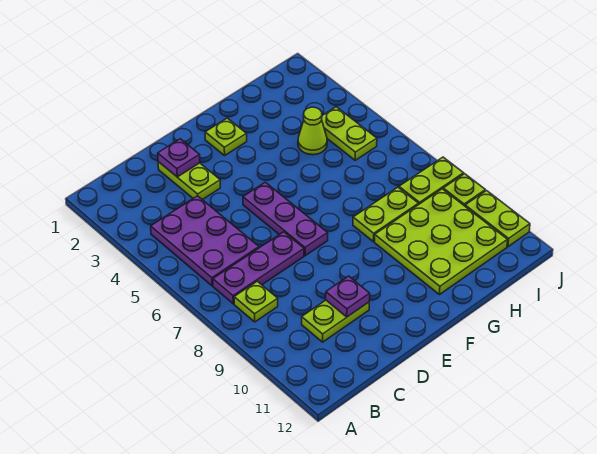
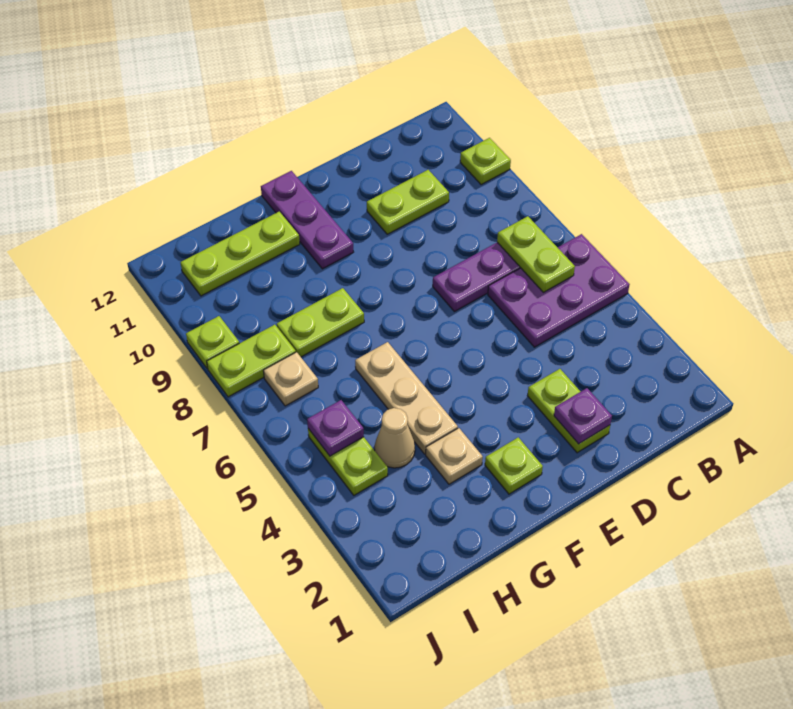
purple 2x3 plate [151,196,259,286] -> purple 2x3 plate turned to [488,234,630,347]
lime 1x1 plate [234,281,278,322] -> lime 1x1 plate moved to [460,138,511,185]
purple 1x1 plate [326,276,370,317] -> purple 1x1 plate moved to [307,400,364,456]
purple 1x3 plate [243,182,328,256] -> purple 1x3 plate moved to [261,171,353,269]
none -> tan 1x1 plate [426,428,483,484]
none -> tan 1x3 plate [355,342,458,454]
lime 3x3 plate [374,189,507,295] -> lime 1x3 plate [180,212,300,296]
lime 1x1 cone [298,107,327,155] -> tan 1x1 cone [375,408,415,468]
none -> tan 1x1 plate [263,352,318,406]
lime 1x2 plate [465,191,530,247] -> lime 1x2 plate moved to [497,216,575,292]

